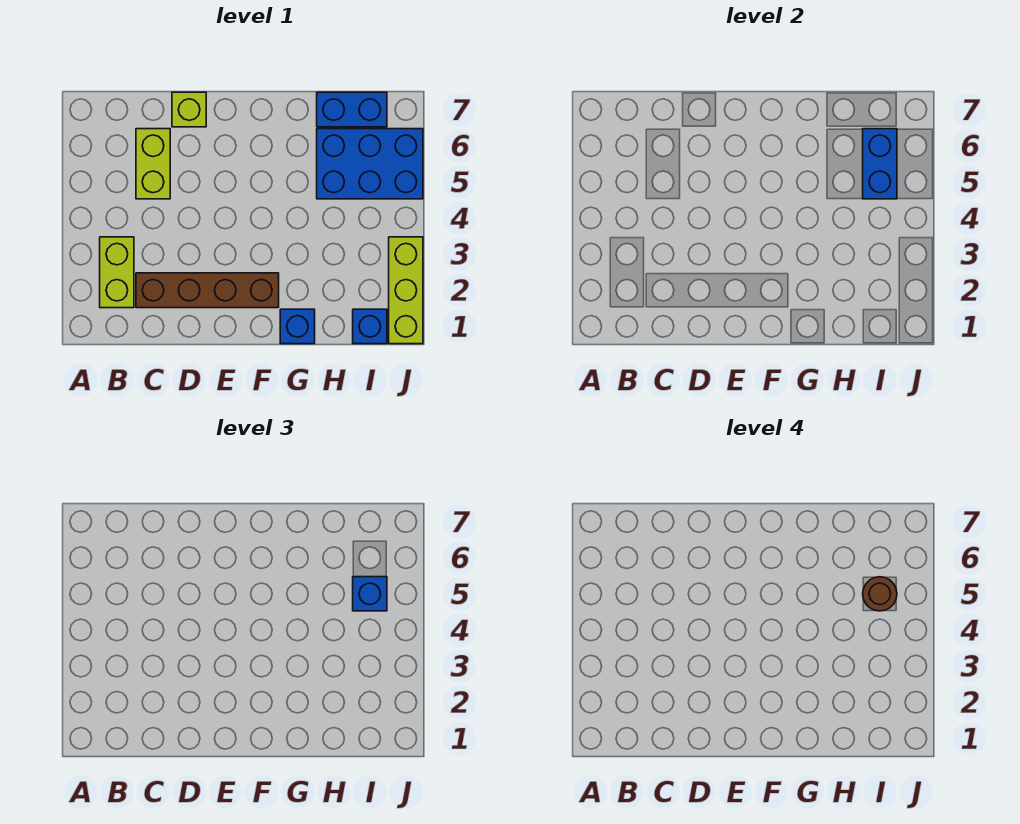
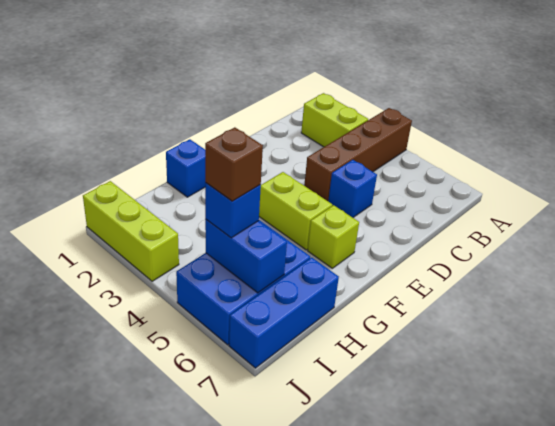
brown 1x4 brick [136,273,279,308] -> brown 1x4 brick moved to [304,108,412,201]
lime 1x2 brick [136,129,170,199] -> lime 1x2 brick moved to [259,172,332,250]
lime 1x1 brick [172,92,206,127] -> lime 1x1 brick moved to [308,205,359,268]
blue 1x2 brick [317,92,387,127] -> blue 1x3 brick [229,258,339,368]
blue 1x1 brick [353,309,387,344] -> blue 1x1 brick moved to [328,160,377,218]
brown 1x1 round brick [863,577,897,611] -> brown 1x1 brick [205,127,263,201]

